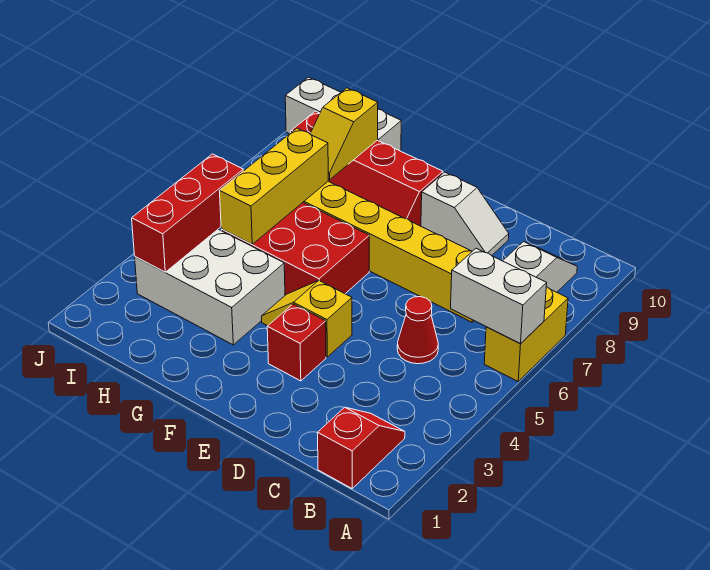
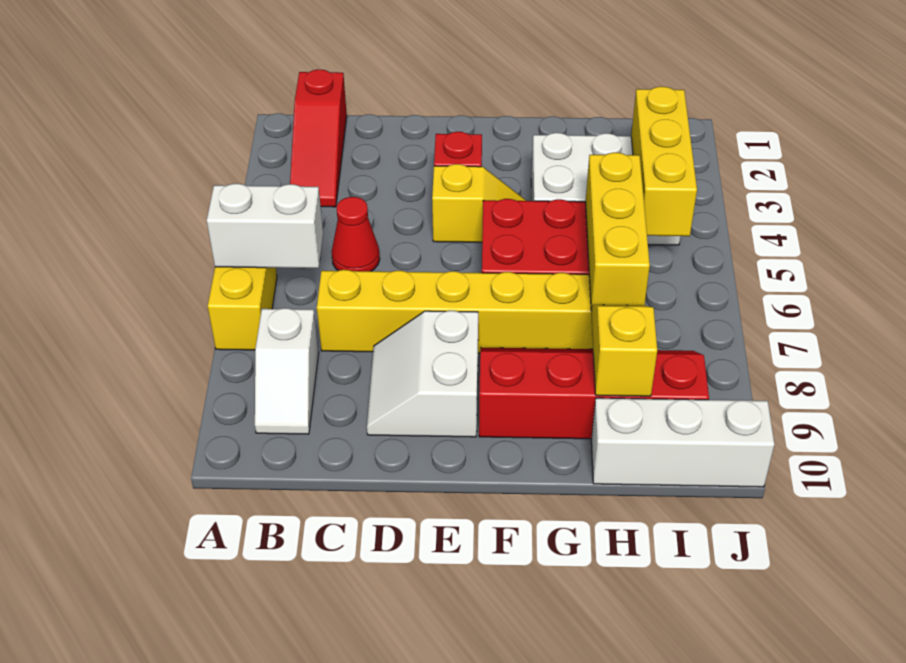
red 1x2 slope [318,407,405,488] -> red 1x3 slope [290,69,347,207]
white 1x2 slope [421,172,509,256] -> white 2x2 slope [367,311,478,437]
red 1x3 brick [132,154,243,272] -> yellow 1x3 brick [631,87,697,236]

